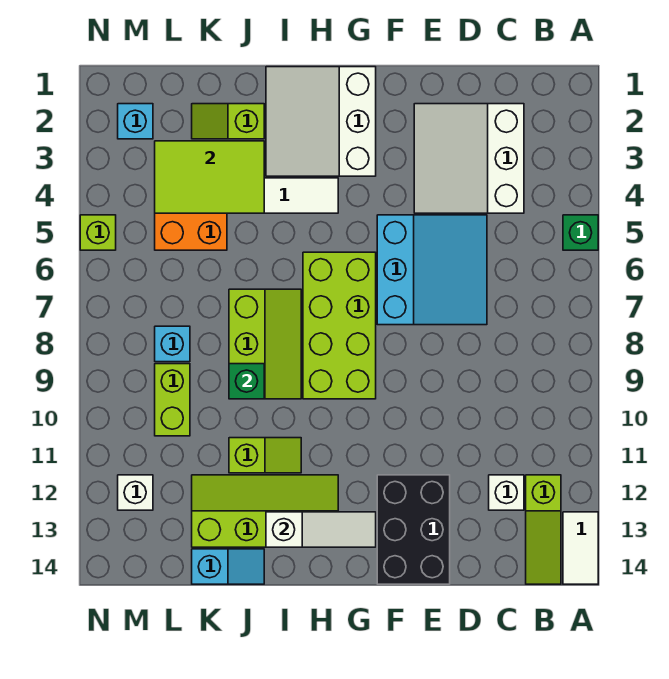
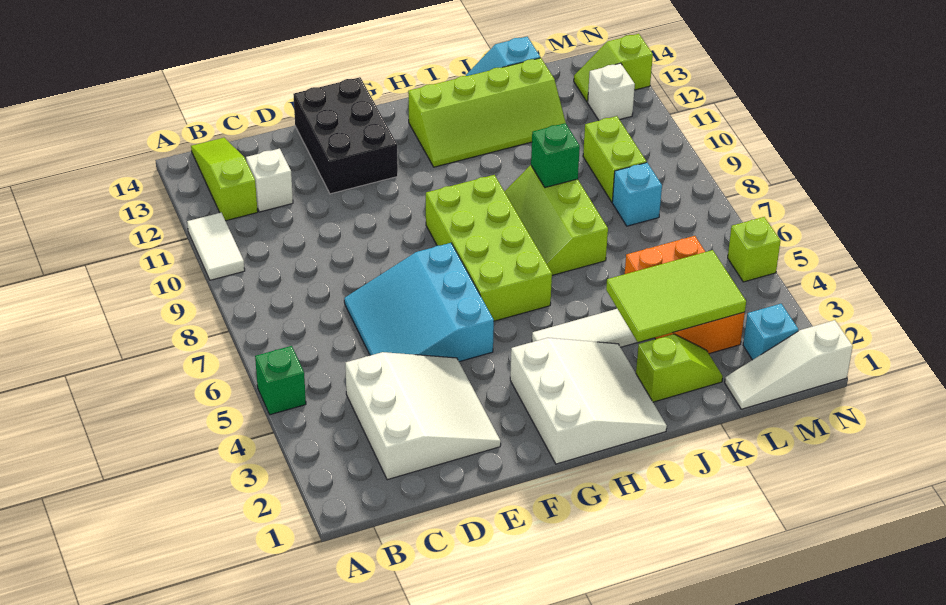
white 1x2 tile [563,512,598,584] -> white 1x2 tile moved to [187,213,245,280]
white 1x3 slope [266,512,376,547] -> white 1x3 slope moved to [725,320,853,409]
lime 1x2 slope [229,438,301,473] -> lime 1x2 slope moved to [574,34,653,102]

